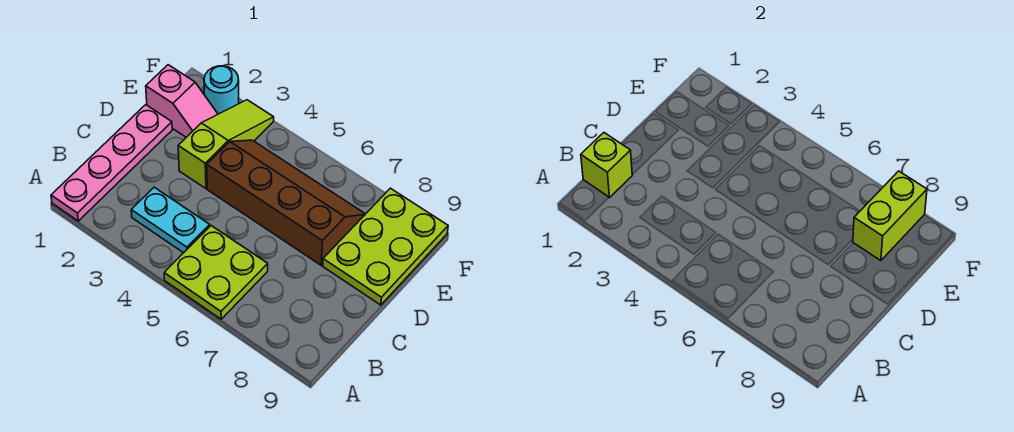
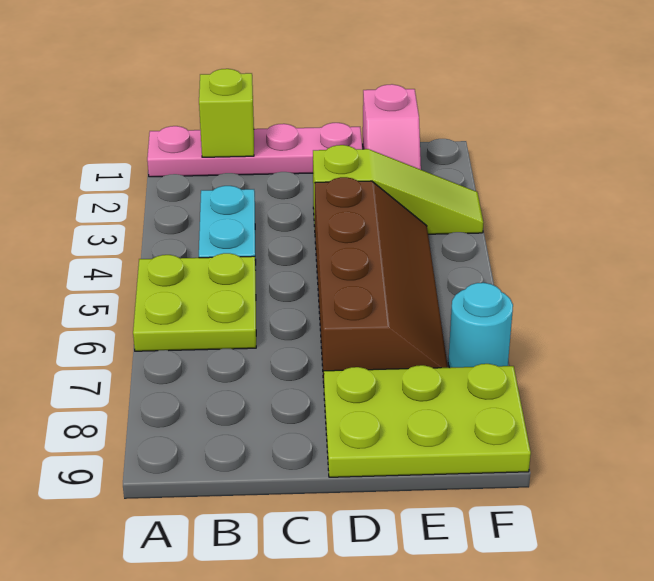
lime 1x2 brick [853,171,927,261] -> none
cyan 1x1 round brick [204,66,239,114] -> cyan 1x1 round brick moved to [448,283,513,368]

